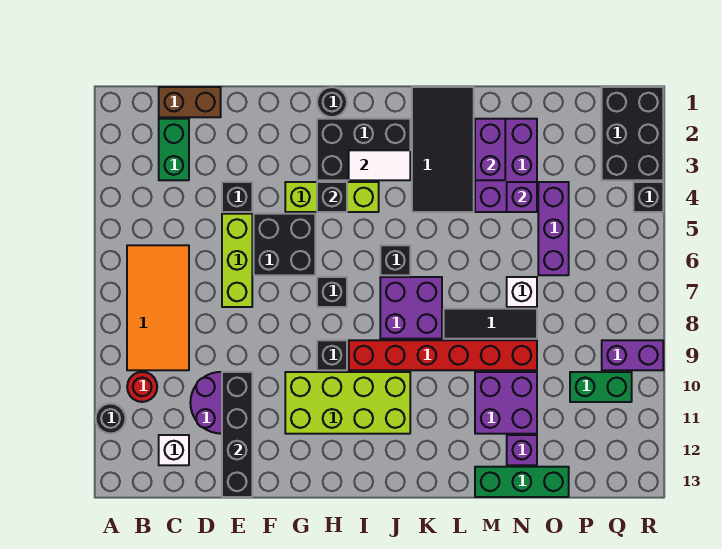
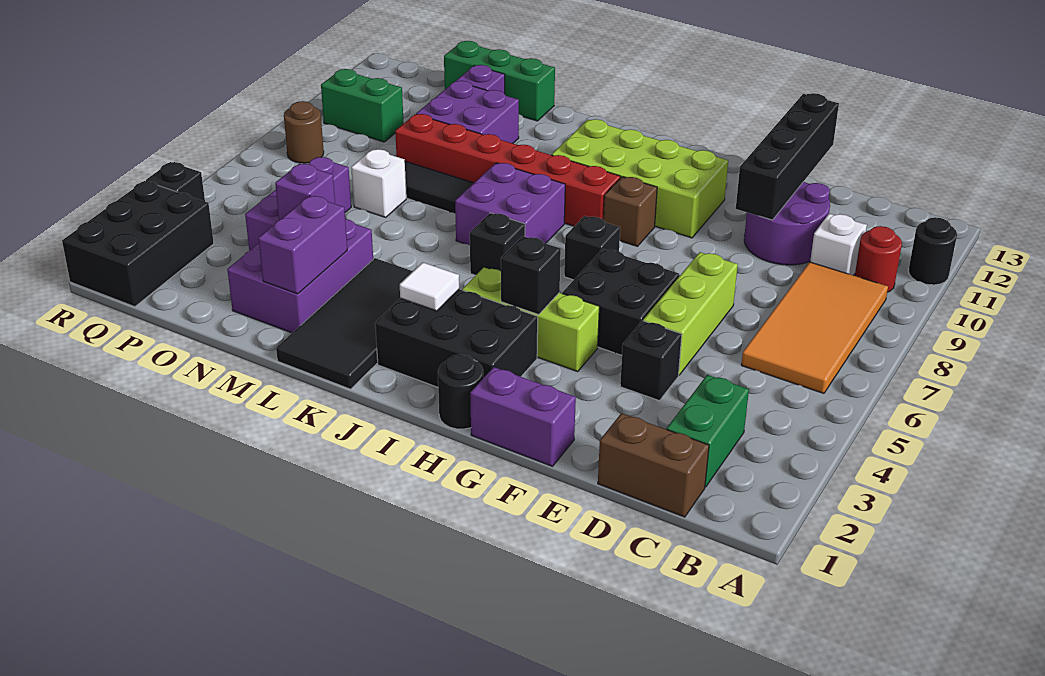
white 1x1 brick [159,435,189,465] -> white 1x1 brick moved to [810,214,867,275]
black 1x1 brick [317,340,347,370] -> brown 1x1 brick [603,177,657,246]
white 1x2 tile [349,150,410,180] -> white 1x1 tile [400,262,459,311]
none -> brown 1x1 round brick [284,101,324,163]
purple 1x2 brick [602,340,663,370] -> purple 1x2 brick moved to [470,367,576,466]

